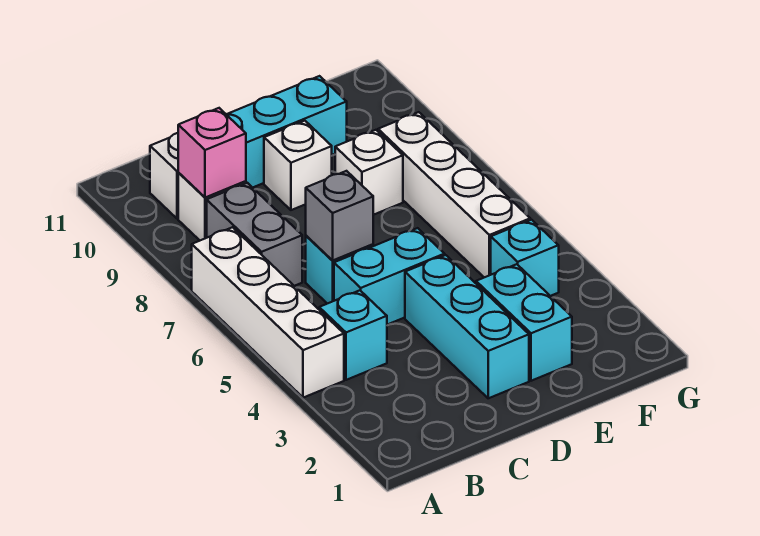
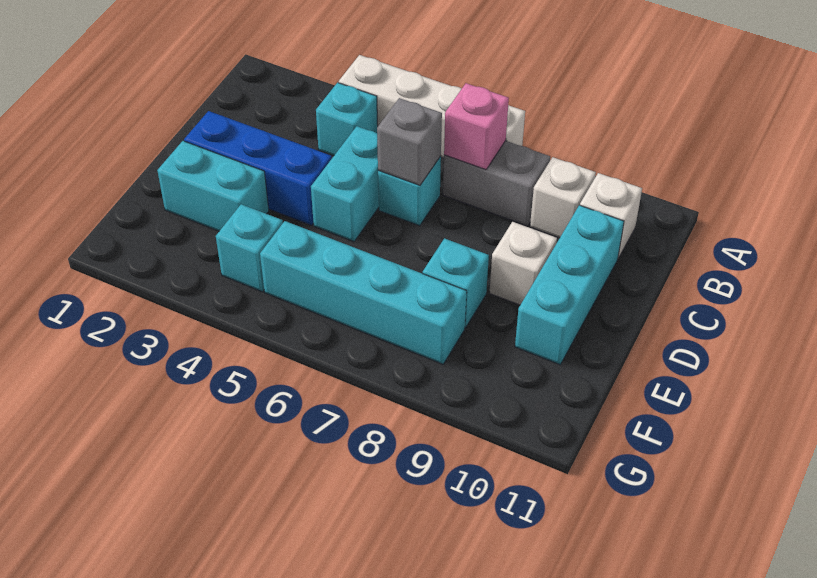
pink 1x1 brick [178,108,246,198] -> pink 1x1 brick moved to [444,83,509,170]
cyan 1x3 brick [405,255,529,398] -> blue 1x3 brick [184,111,332,225]
white 1x1 brick [335,130,403,215] -> cyan 1x1 brick [423,238,489,328]
white 1x4 brick [378,112,530,277] -> cyan 1x4 brick [260,221,467,364]

